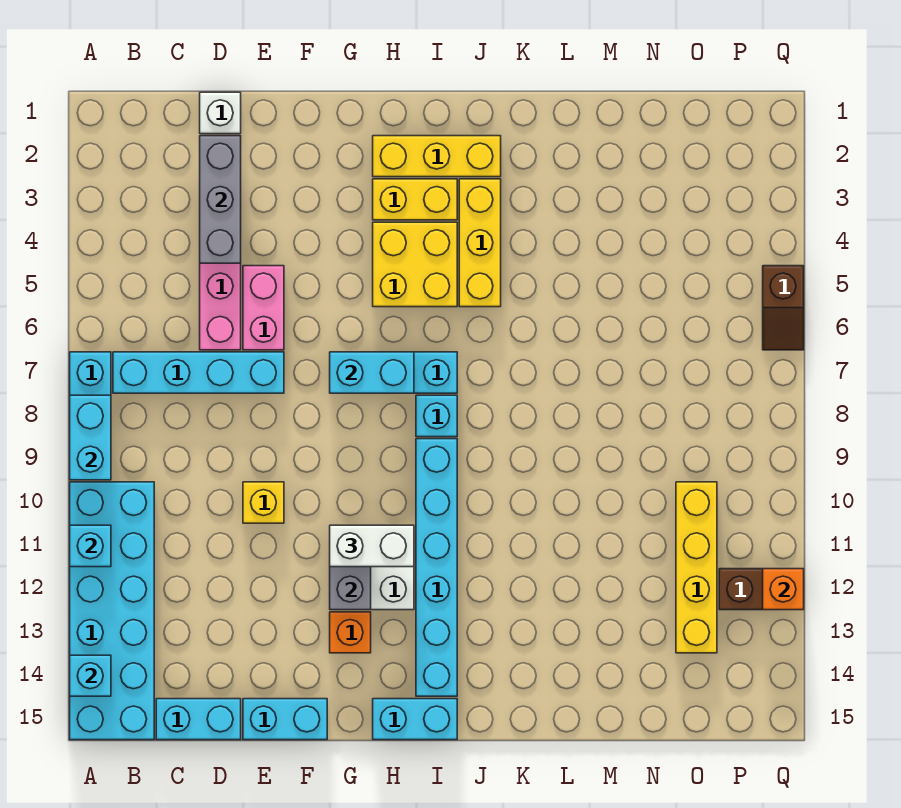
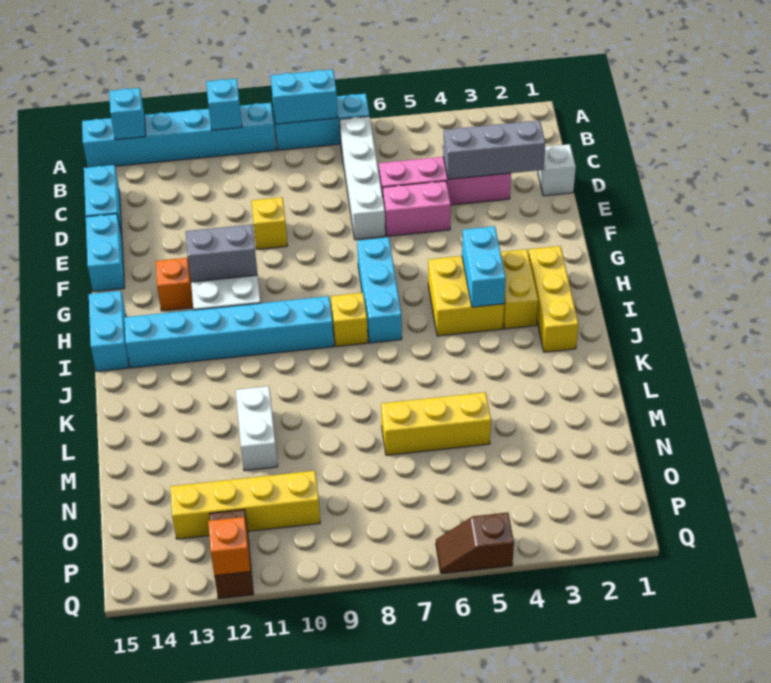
cyan 2x6 brick [70,482,154,740] -> cyan 1x6 brick [82,103,276,167]
cyan 1x4 brick [113,352,284,393] -> white 1x4 brick [339,116,385,240]
cyan 1x2 brick [330,352,414,393] -> cyan 1x2 brick moved to [462,226,506,307]
white 1x2 brick [330,525,414,567] -> white 1x2 brick moved to [236,386,278,471]
cyan 1x1 brick [416,395,457,437] -> yellow 1x1 brick [331,293,368,346]
yellow 1x3 brick [459,179,501,307] -> yellow 1x3 brick moved to [381,392,491,455]

